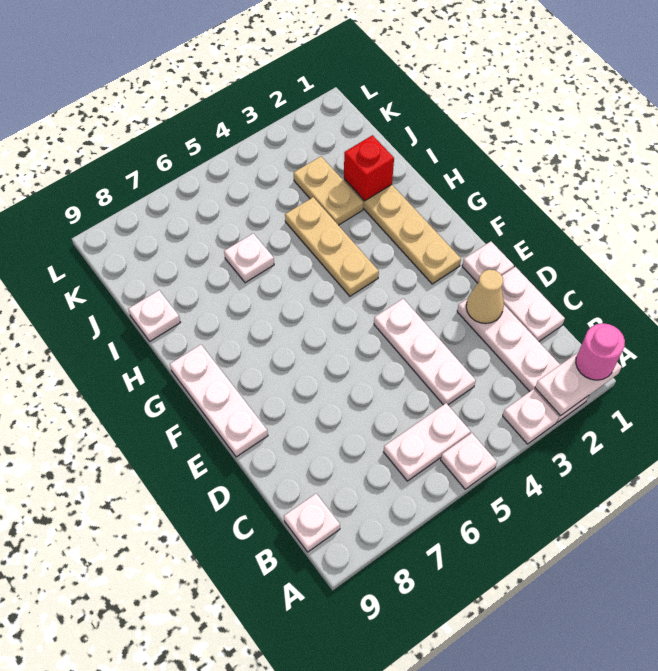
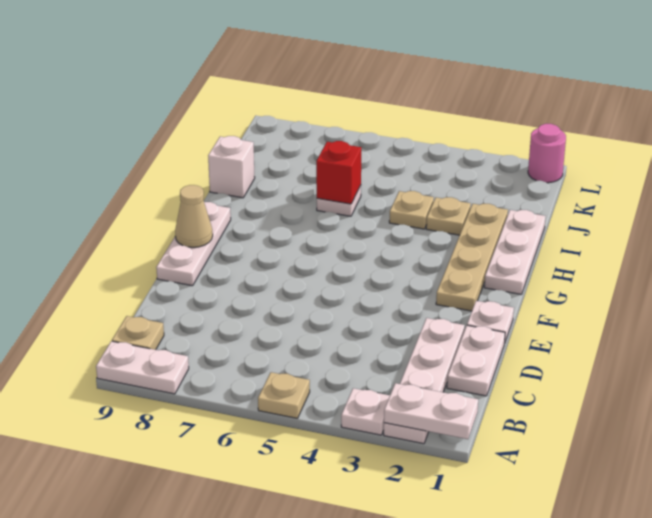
pink 1x1 round brick [576,323,625,380] -> pink 1x1 round brick moved to [528,124,566,183]
white 1x1 plate [441,433,497,489] -> tan 1x1 plate [258,372,310,418]
white 1x2 plate [384,403,471,481] -> white 1x2 plate moved to [96,341,189,394]
white 1x1 plate [284,494,340,552] -> tan 1x1 plate [112,316,164,350]
white 1x3 plate [374,299,476,405] -> white 1x3 plate moved to [484,210,546,294]
tan 1x1 cone [466,270,504,324] -> tan 1x1 cone moved to [175,185,213,247]
tan 1x3 plate [285,197,379,296] -> tan 1x1 plate [389,191,434,229]
red 1x1 brick [344,135,394,201] -> red 1x1 brick moved to [316,141,361,204]
tan 1x2 plate [294,156,363,225] -> tan 1x1 plate [426,197,471,235]
white 1x1 plate [129,290,180,341] -> white 1x1 brick [208,136,255,198]

